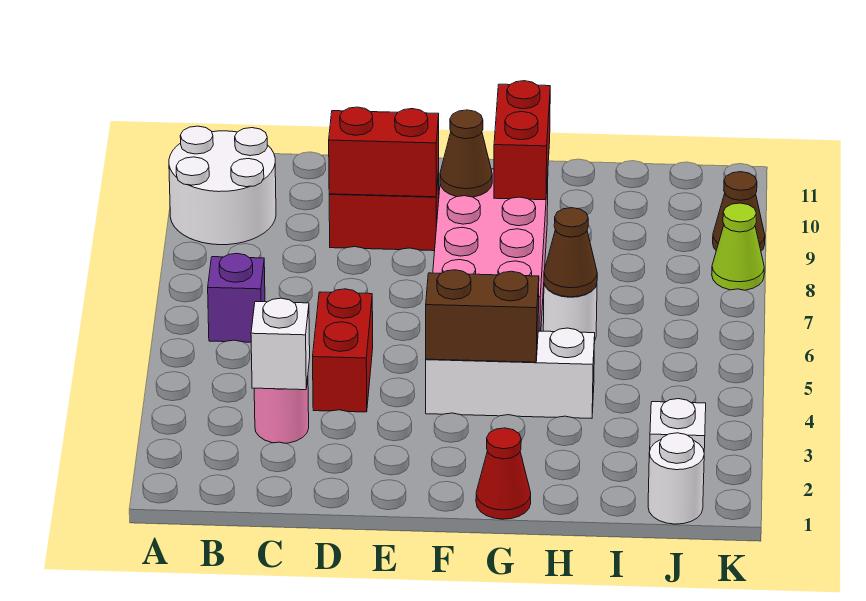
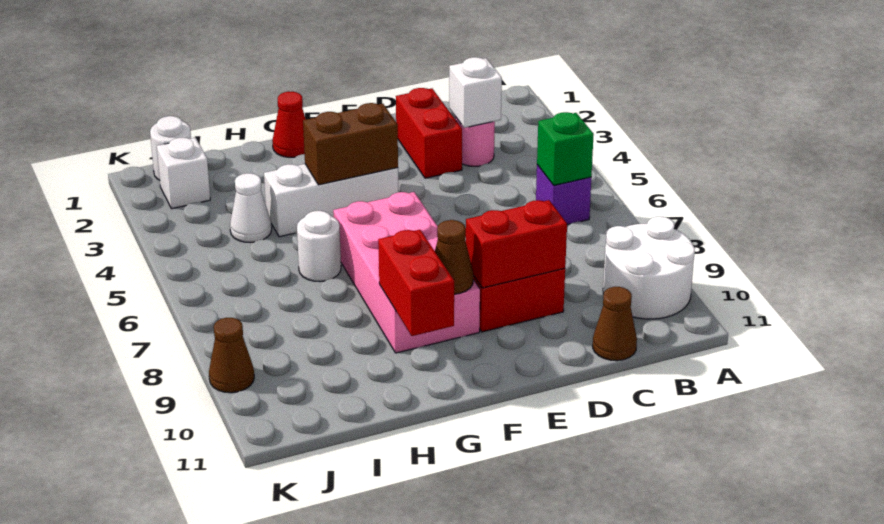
none -> green 1x1 brick [537,112,594,185]
red 1x2 brick [313,289,373,412] -> red 1x2 brick moved to [396,88,462,178]
brown 1x1 cone [544,208,597,297] -> brown 1x1 cone moved to [593,287,637,361]
none -> white 1x1 cone [230,173,272,242]
lime 1x1 cone [712,203,764,290] -> none

